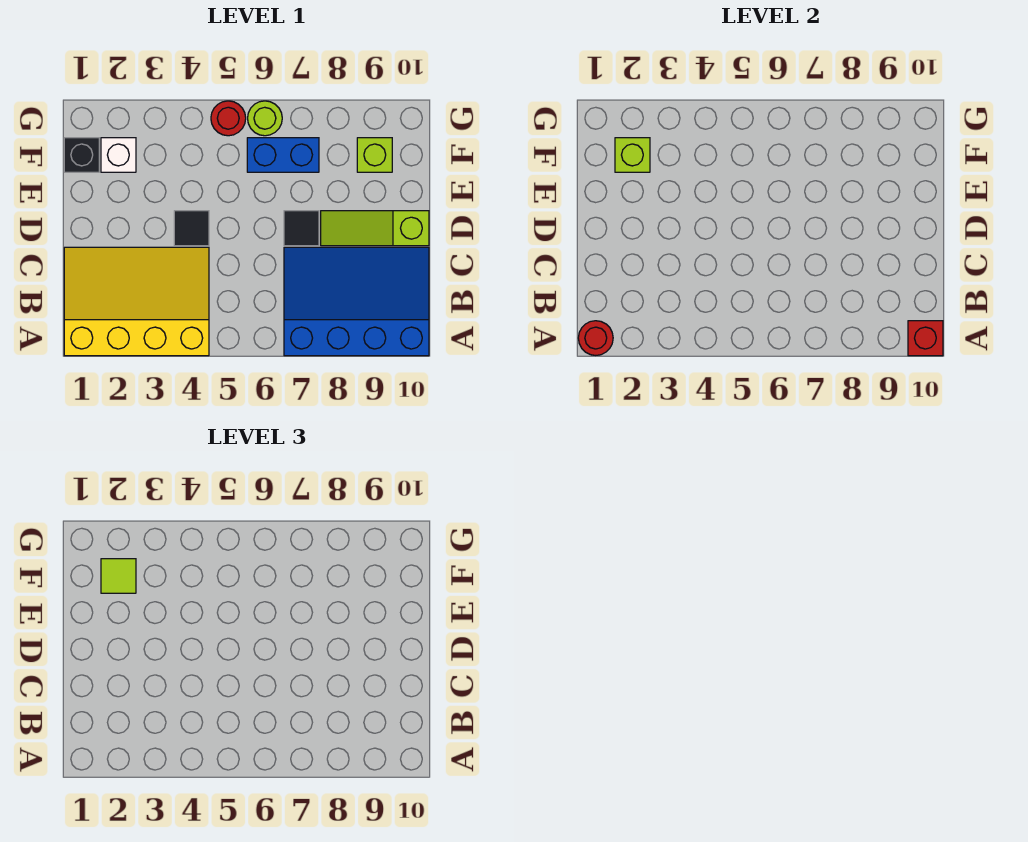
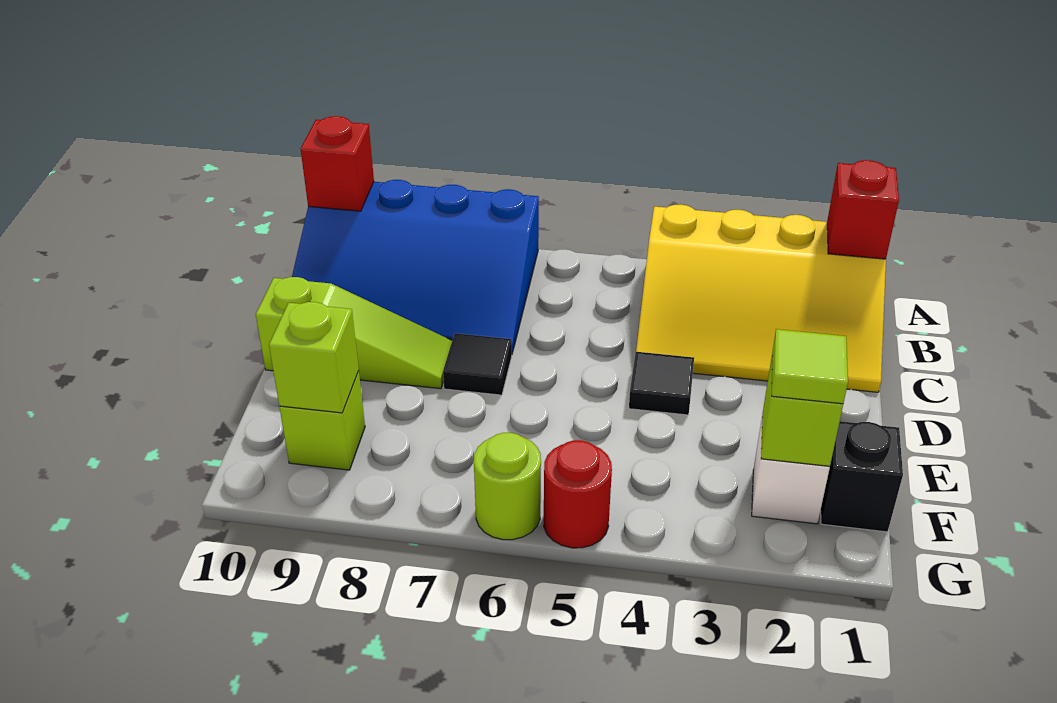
red 1x1 round brick [578,321,613,355] -> red 1x1 brick [827,160,899,259]
blue 1x2 brick [247,138,319,172] -> none
none -> lime 1x1 brick [269,302,359,413]

